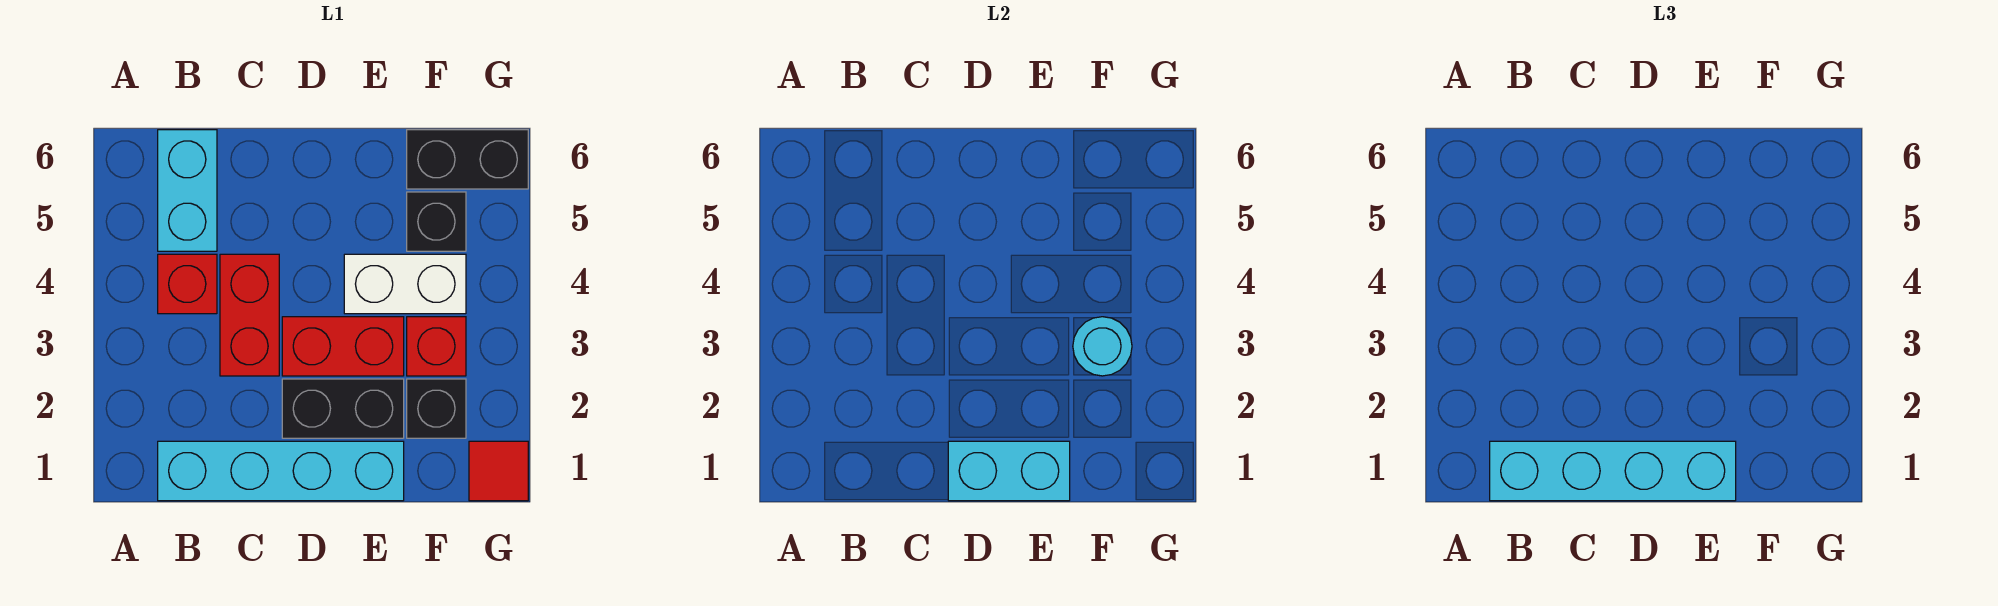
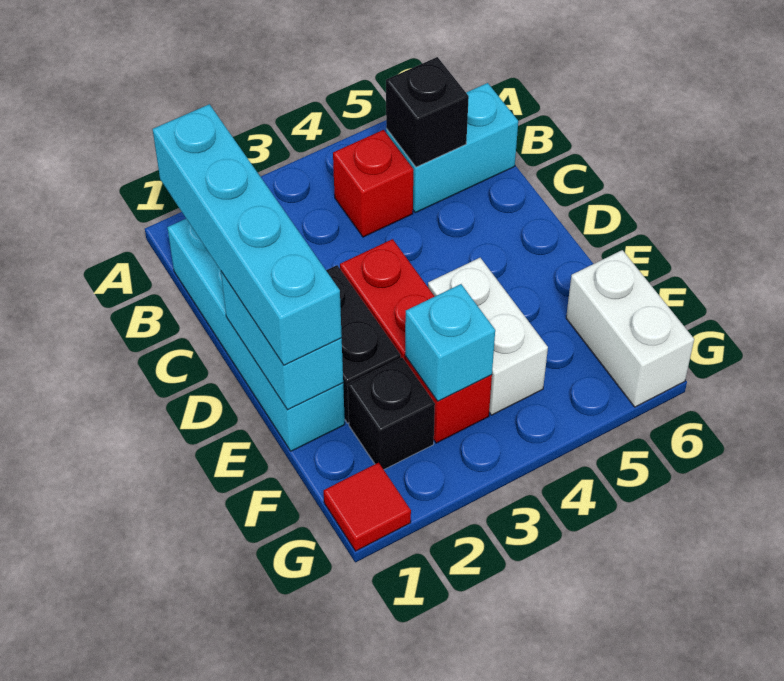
red 1x2 brick [220,254,279,376] -> none
cyan 1x1 round brick [1073,317,1132,376] -> cyan 1x1 brick [405,284,495,401]
black 1x1 brick [407,192,466,251] -> black 1x1 brick moved to [386,57,469,167]
black 1x2 brick [407,130,528,189] -> white 1x2 brick [566,250,694,407]

